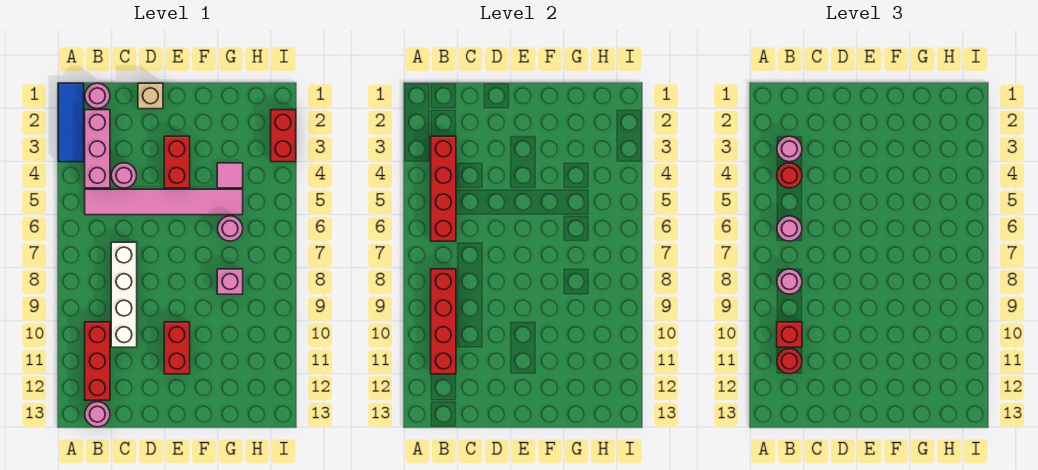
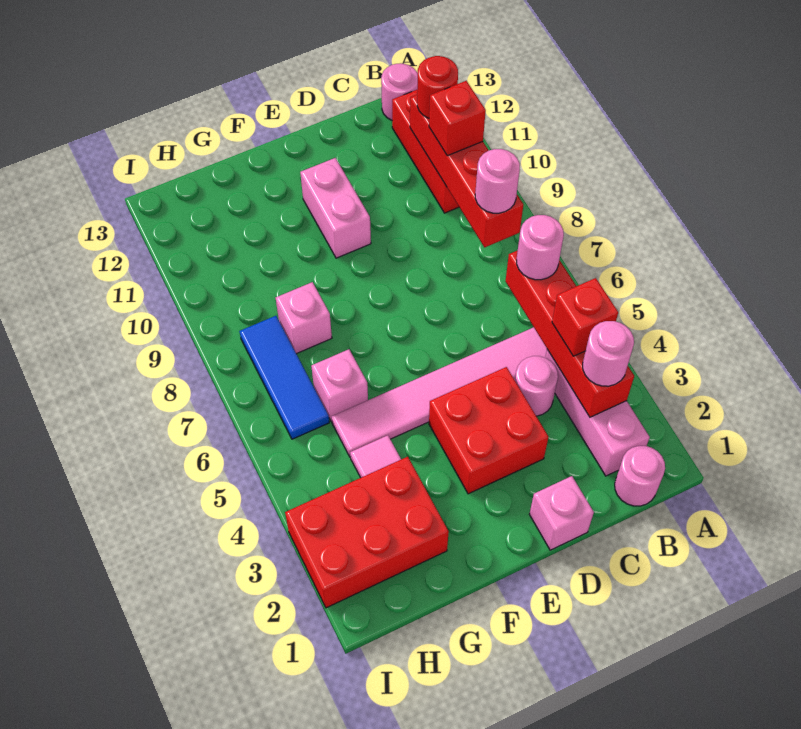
blue 1x3 tile [58,83,84,162] -> blue 1x3 tile moved to [239,316,329,439]
red 1x1 round brick [777,163,802,188] -> red 1x1 brick [552,278,618,356]
white 1x4 brick [111,242,137,347] -> none
tan 1x1 brick [138,83,163,109] -> pink 1x1 brick [529,476,594,550]
red 1x2 brick [164,136,190,188] -> red 2x2 brick [429,367,548,494]
red 1x2 brick [164,322,190,374] -> pink 1x2 brick [300,158,371,258]
pink 1x1 round brick [218,216,243,241] -> pink 1x1 brick [311,349,368,422]
red 1x2 brick [271,110,296,162] -> red 2x3 brick [285,457,449,608]

